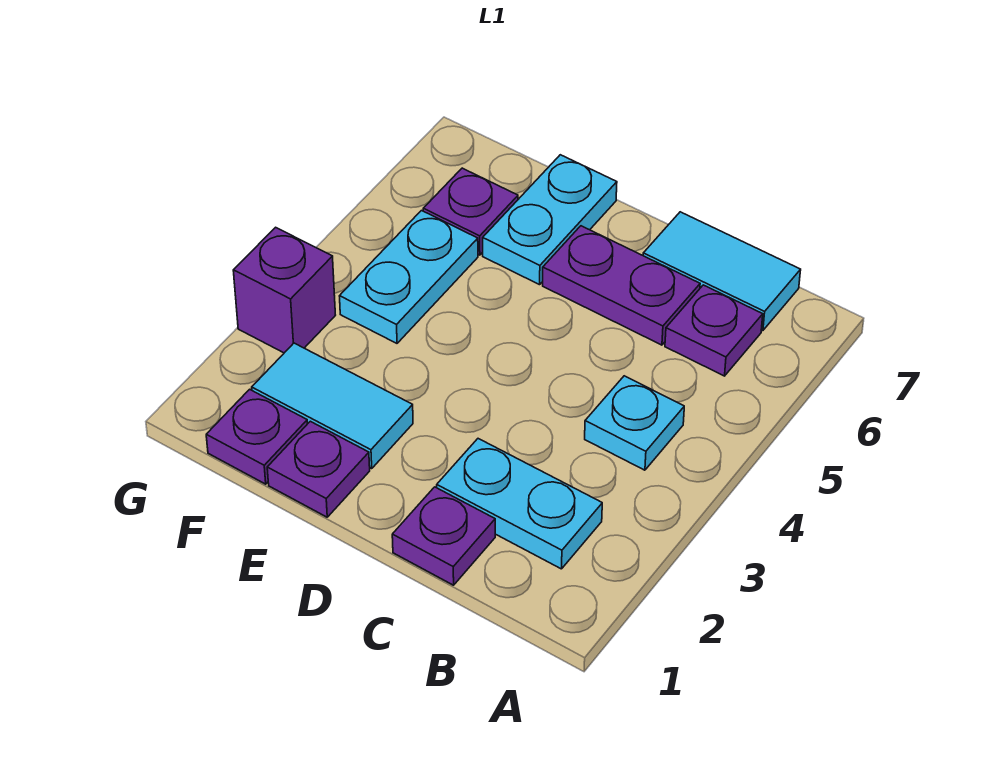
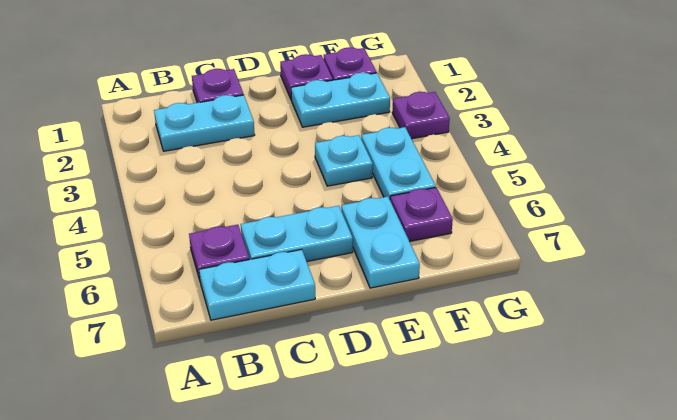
cyan 1x1 plate [585,376,684,470] -> cyan 1x1 plate moved to [315,135,373,186]
cyan 1x2 tile [643,212,801,331] -> cyan 1x2 plate [199,250,315,320]
purple 1x2 plate [543,226,700,345] -> cyan 1x2 plate [241,206,353,261]
cyan 1x2 tile [252,343,413,468] -> cyan 1x2 plate [291,73,390,127]
purple 1x1 brick [233,227,335,353] -> purple 1x1 plate [392,92,450,139]

